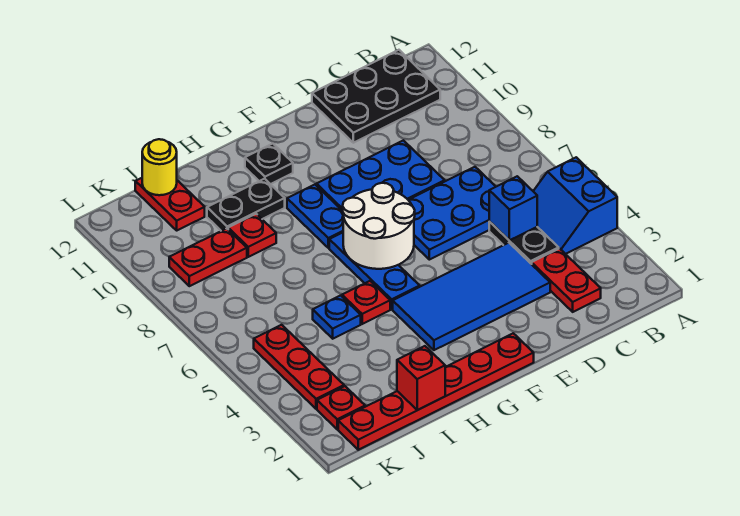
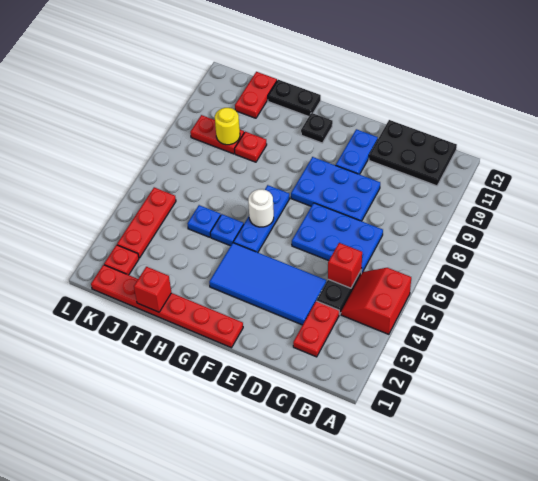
blue 2x2 slope [533,157,617,254] -> red 2x2 slope [341,268,411,334]
blue 1x1 brick [489,176,537,240] -> red 1x1 brick [328,243,362,288]
white 2x2 round brick [343,183,415,269] -> white 1x1 round brick [248,189,274,227]
blue 1x2 plate [287,185,343,248] -> blue 1x2 plate moved to [336,129,378,174]
red 1x1 plate [342,281,390,324] -> blue 1x1 plate [210,214,244,246]
black 1x2 plate [207,179,285,231] -> black 1x2 plate moved to [268,80,321,117]
yellow 1x1 round brick [142,139,177,195] -> yellow 1x1 round brick moved to [215,108,240,145]

